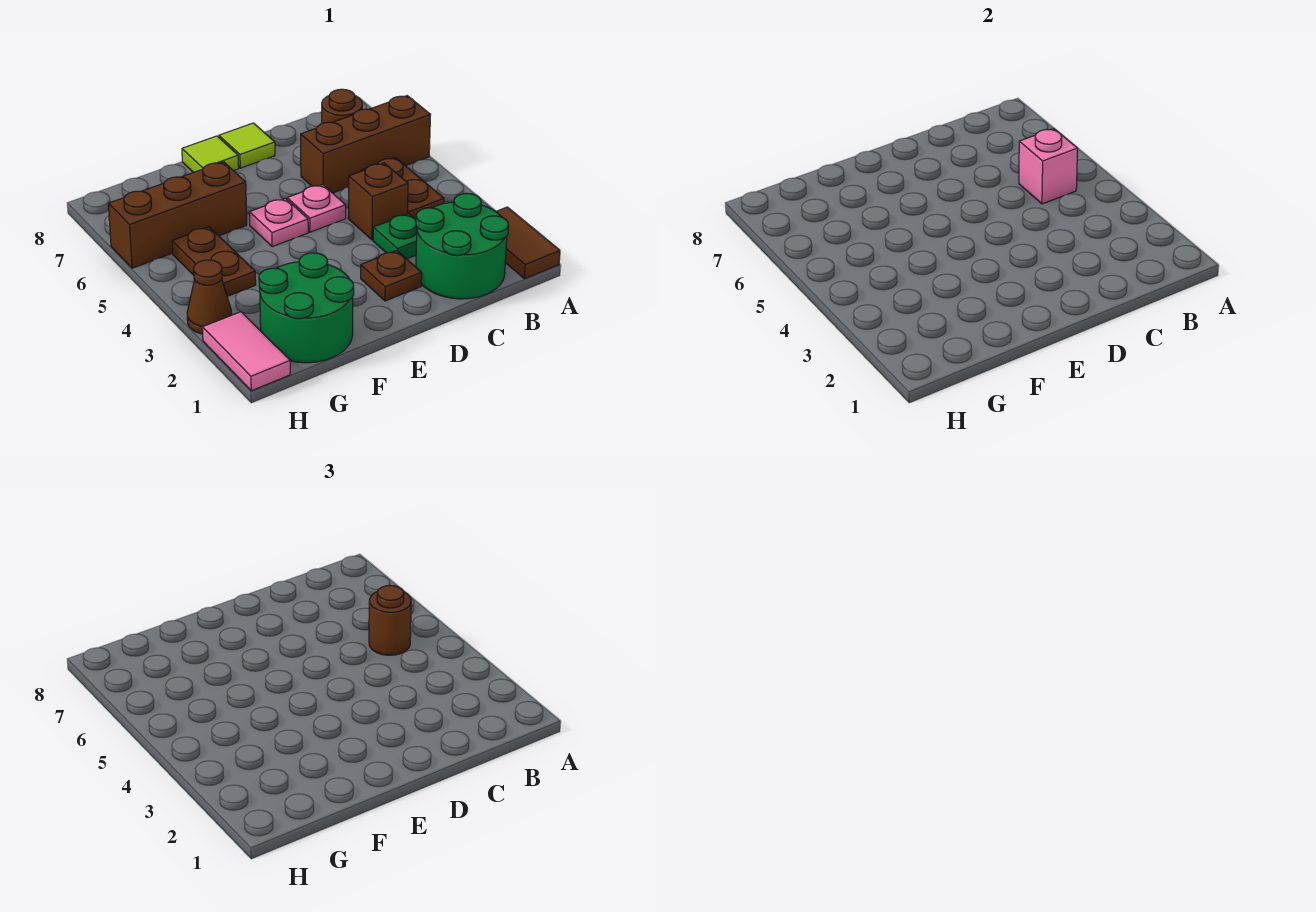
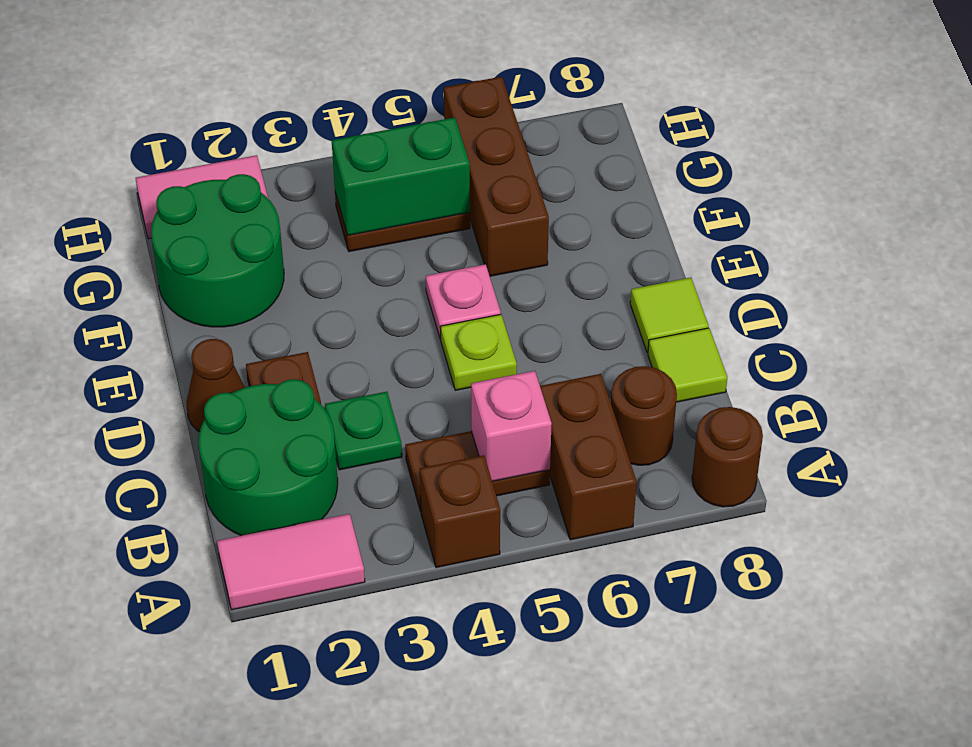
brown 1x2 tile [496,207,560,279] -> pink 1x2 tile [217,514,365,610]
brown 1x3 brick [301,96,431,193] -> brown 1x2 brick [540,374,637,540]
brown 1x1 round brick [369,586,411,655] -> brown 1x1 round brick moved to [692,407,763,507]
brown 1x1 brick [348,163,408,240] -> brown 1x1 brick moved to [420,455,500,568]
pink 1x1 plate [287,185,346,232] -> lime 1x1 plate [440,314,517,390]
lime 1x1 tile [182,136,239,173] -> lime 1x1 tile moved to [648,328,727,402]
none -> green 1x2 brick [332,117,470,235]
brown 1x1 cone [187,260,232,334] -> brown 1x1 cone moved to [187,339,245,432]

